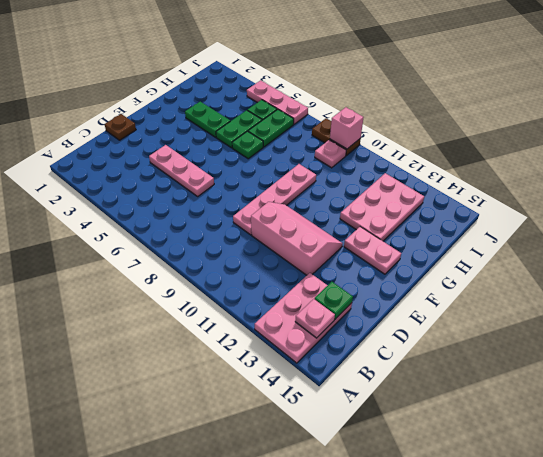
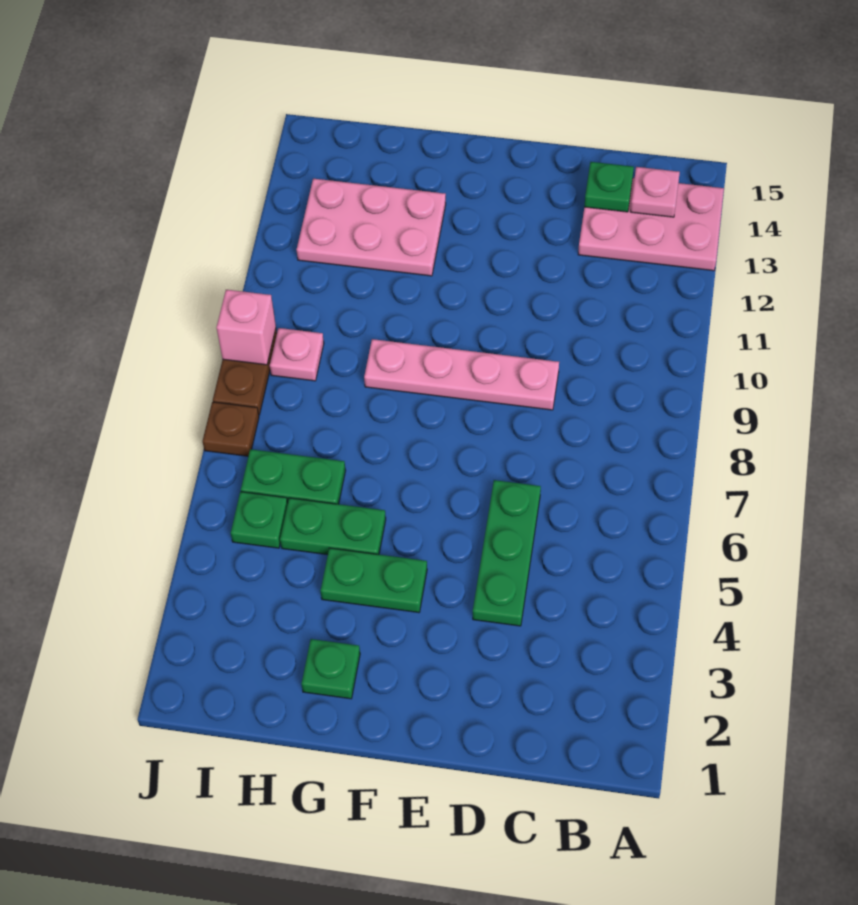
brown 1x1 plate [105,114,136,140] -> brown 1x1 plate moved to [203,402,259,456]
pink 1x3 plate [149,145,214,196] -> green 1x3 plate [473,480,541,626]
pink 2x3 slope [251,202,343,275] -> none
pink 1x2 plate [344,227,401,274] -> none
green 1x2 plate [185,102,230,137] -> green 1x2 plate turned to [321,548,427,613]
green 1x1 plate [232,131,263,159] -> green 1x1 plate moved to [301,639,360,699]
pink 1x3 plate [247,80,308,124] -> none

